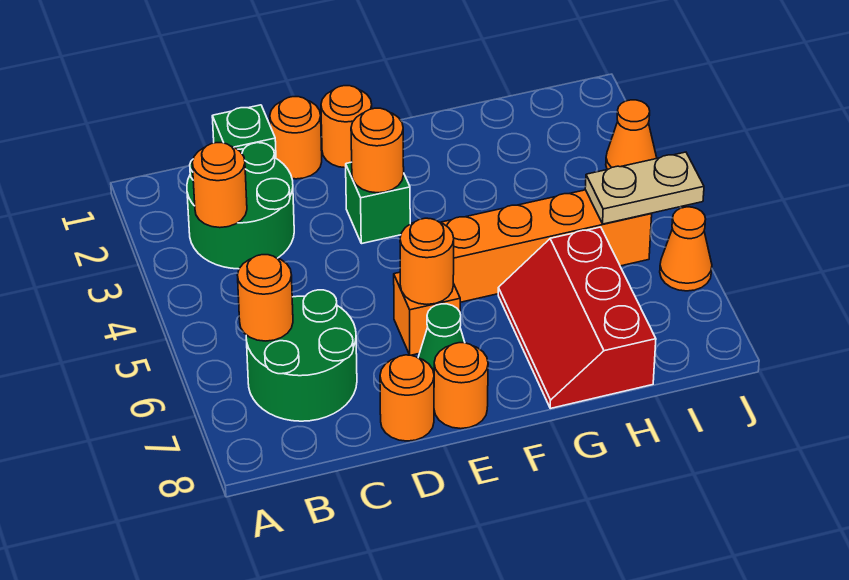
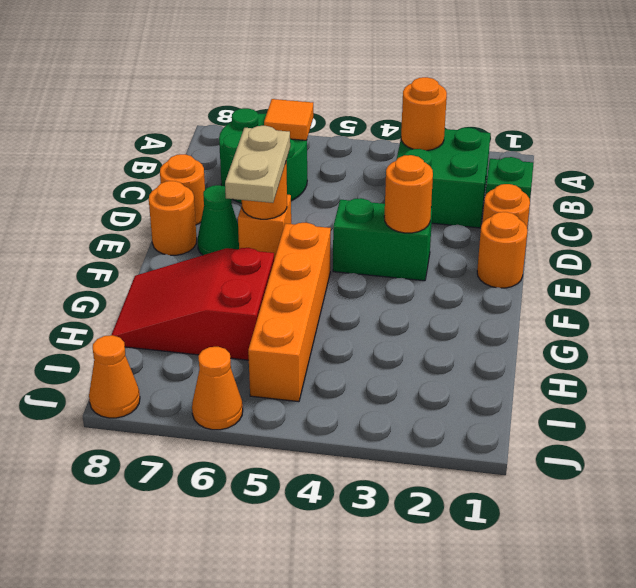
green 2x2 round brick [187,143,294,269] -> green 2x2 brick [396,128,491,228]
orange 1x1 round brick [238,255,293,341] -> orange 1x1 tile [264,99,313,140]
green 1x1 brick [346,162,410,244] -> green 1x2 brick [333,198,432,281]
red 2x3 slope [498,227,656,408] -> red 2x3 slope turned to [112,248,274,360]
tan 1x2 plate [585,152,704,224] -> tan 1x2 plate moved to [225,126,290,203]
orange 1x1 cone [606,100,657,170] -> orange 1x1 cone moved to [89,335,140,418]

